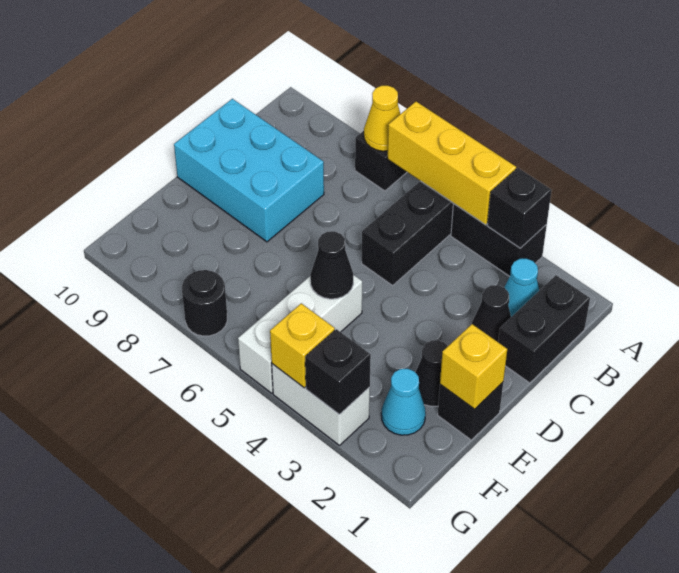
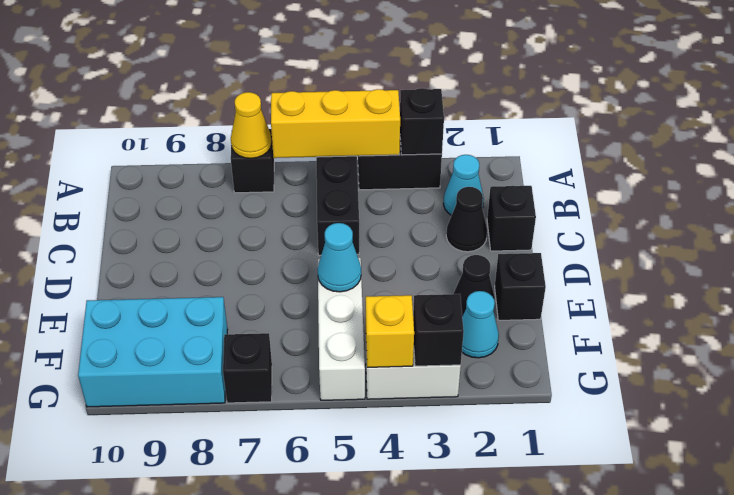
black 1x2 brick [498,275,590,383] -> black 1x1 brick [487,186,536,251]
cyan 2x3 brick [174,99,324,242] -> cyan 2x3 brick moved to [78,297,227,407]
yellow 1x1 brick [440,324,507,409] -> none
black 1x1 cone [310,231,353,299] -> cyan 1x1 cone [318,223,361,292]
black 1x1 round brick [182,270,227,336] -> black 1x1 brick [223,333,272,403]

